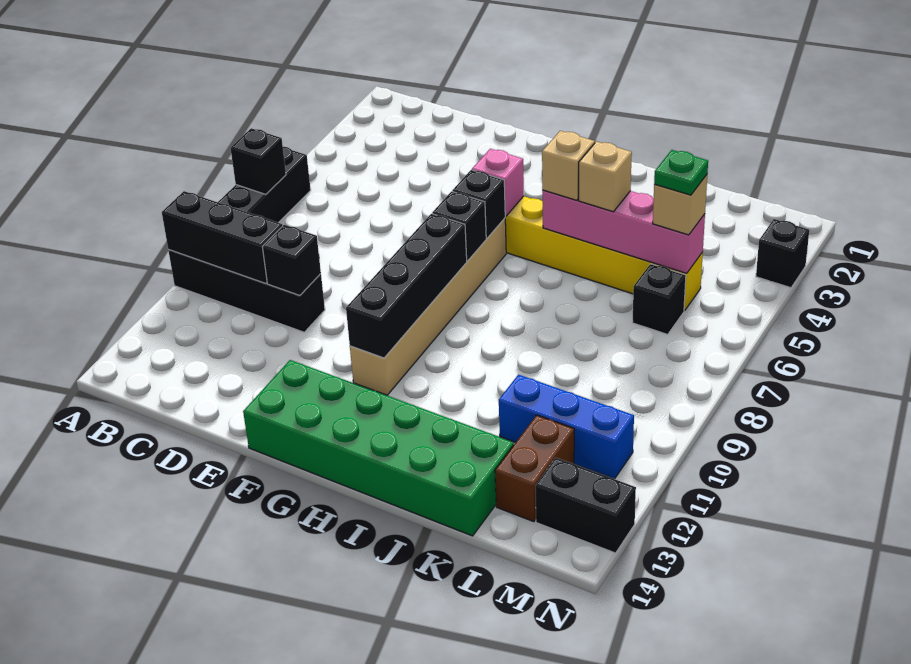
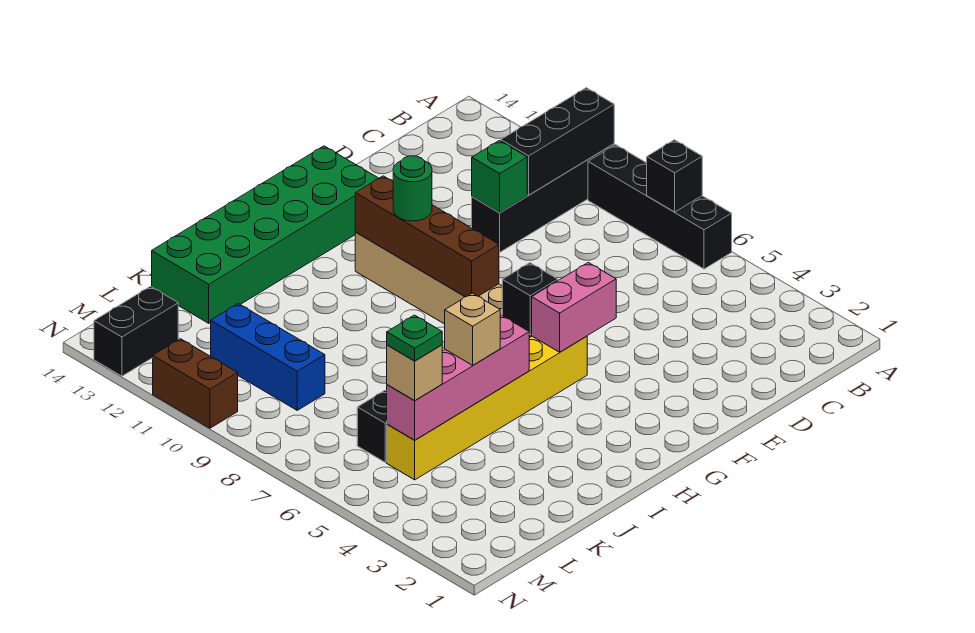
black 1x1 brick [263,225,321,296] -> green 1x1 brick [472,141,527,213]
pink 1x1 brick [472,149,524,216] -> pink 1x2 brick [531,263,616,352]
black 1x1 brick [432,191,486,261] -> none
black 1x4 brick [346,214,467,358] -> brown 1x4 brick [355,176,499,297]
none -> green 1x1 round brick [393,156,432,221]
tan 1x1 brick [542,131,595,200] -> none
blue 1x3 brick [499,375,634,479] -> blue 1x3 brick turned to [211,304,325,410]
brown 1x2 brick [495,415,574,522] -> brown 1x2 brick moved to [153,339,238,428]
black 1x1 brick [756,219,809,288] -> none

